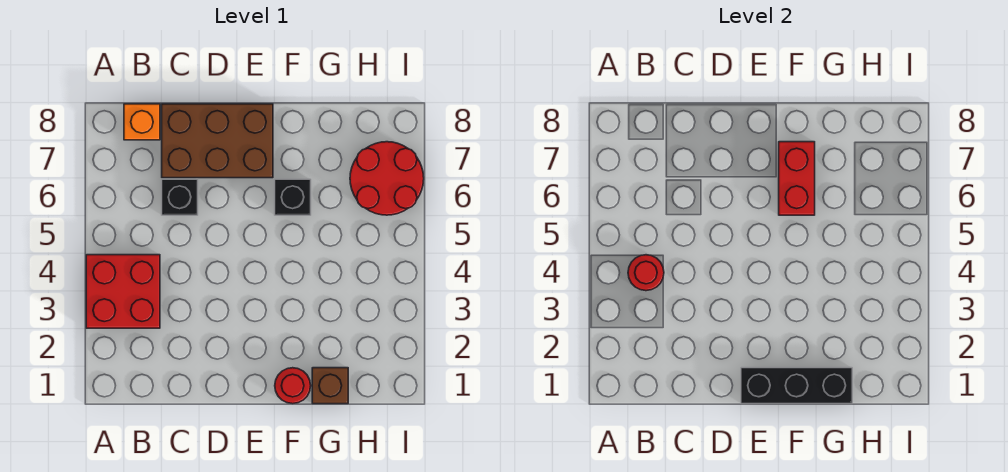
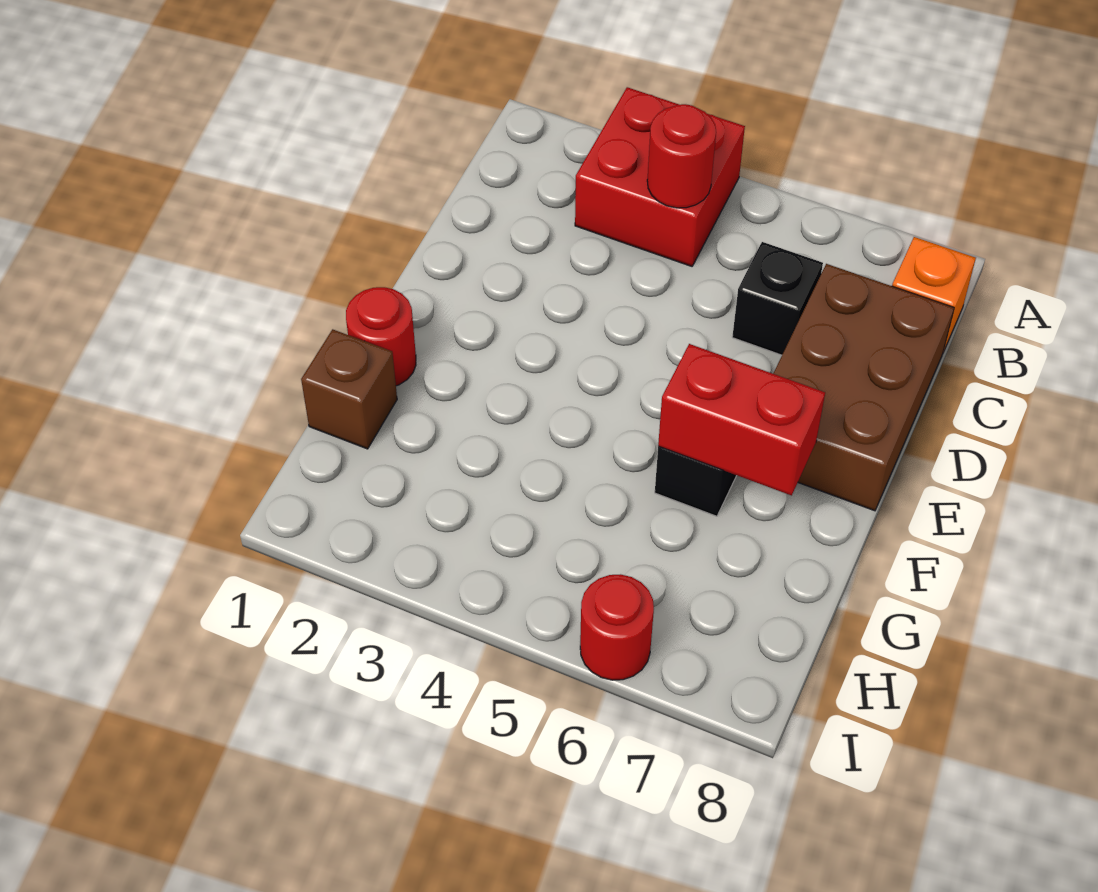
black 1x3 brick [741,368,852,404] -> none
red 2x2 round brick [350,142,424,215] -> red 1x1 round brick [580,574,654,680]

